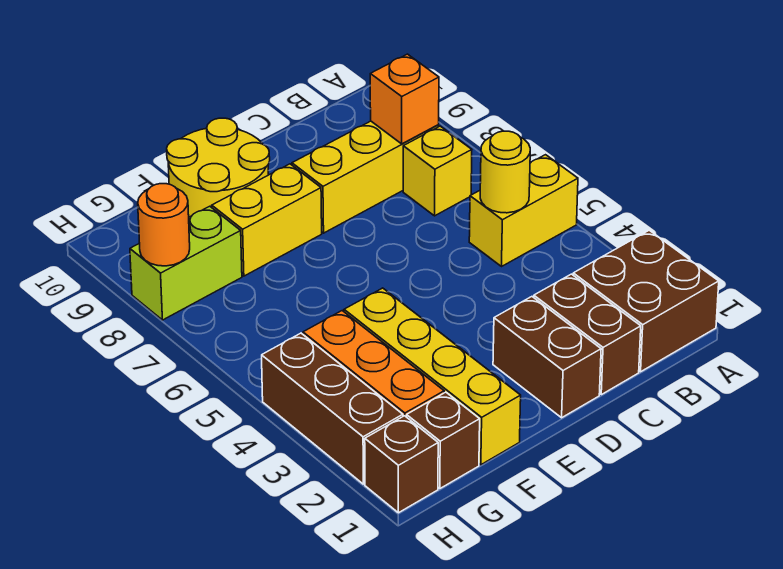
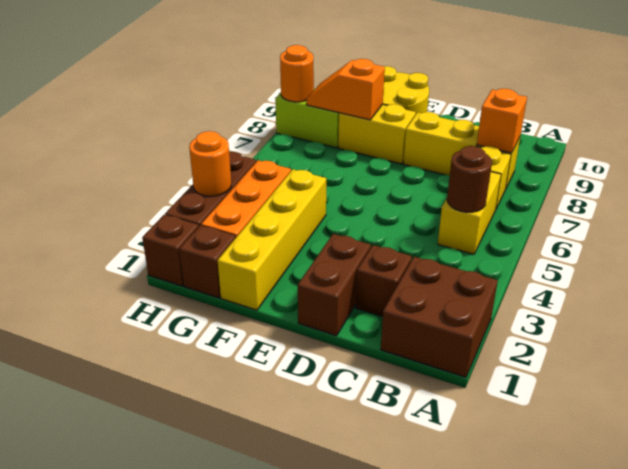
yellow 1x2 brick [469,155,578,266] -> yellow 1x2 brick turned to [438,172,501,254]
yellow 1x1 round brick [480,131,530,213] -> brown 1x1 round brick [447,146,492,212]
brown 1x2 brick [534,274,641,395] -> brown 1x1 brick [356,245,412,317]
none -> orange 1x2 slope [307,59,385,120]
none -> orange 1x1 round brick [189,131,231,196]

